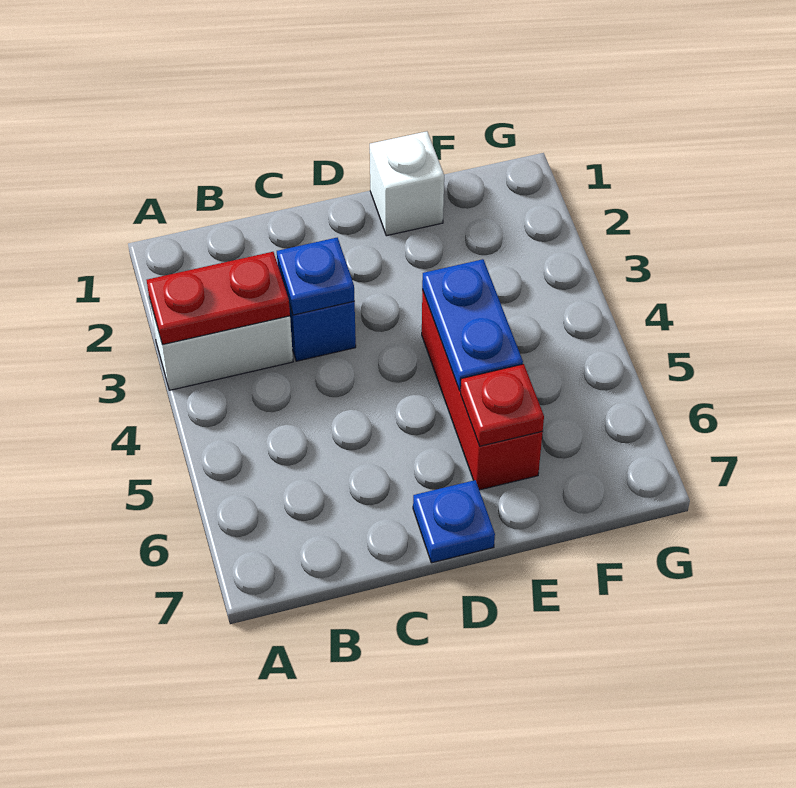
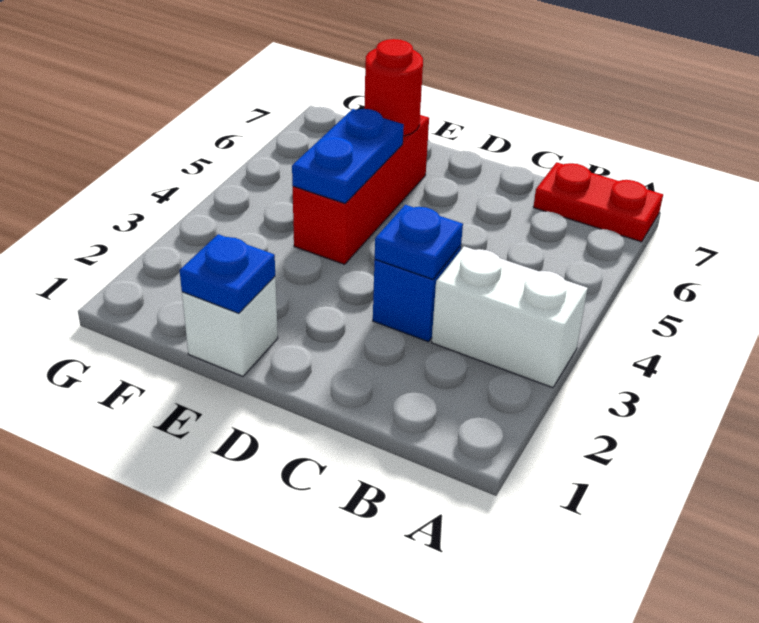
red 1x2 plate [147,252,290,345] -> red 1x2 plate moved to [533,162,663,242]
blue 1x1 plate [413,480,495,563] -> blue 1x1 plate moved to [180,234,275,313]
red 1x1 plate [461,364,544,446] -> red 1x1 round brick [364,39,423,136]

